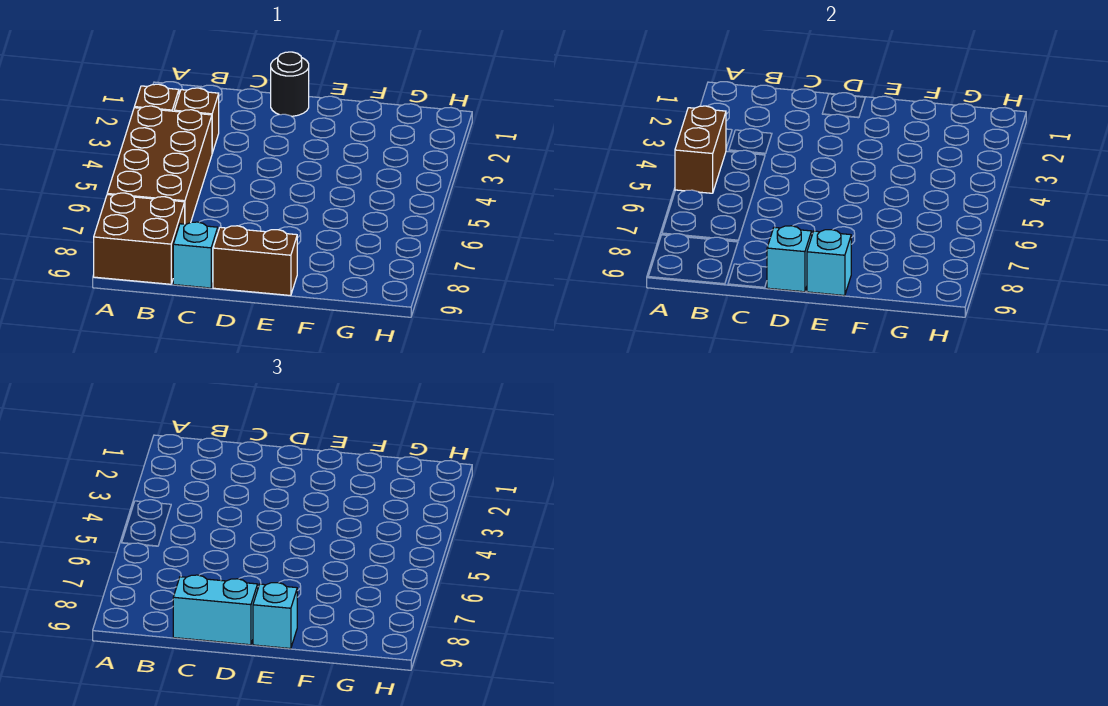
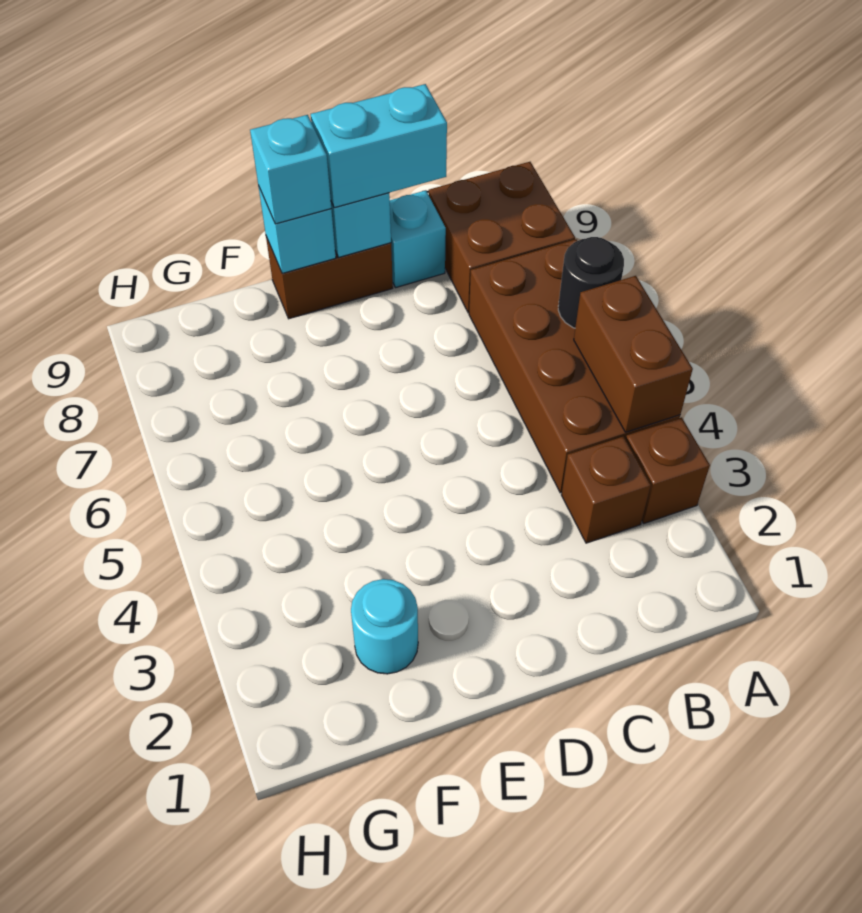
black 1x1 round brick [271,52,309,116] -> black 1x1 round brick moved to [558,237,624,328]
none -> cyan 1x1 round brick [351,579,418,674]

